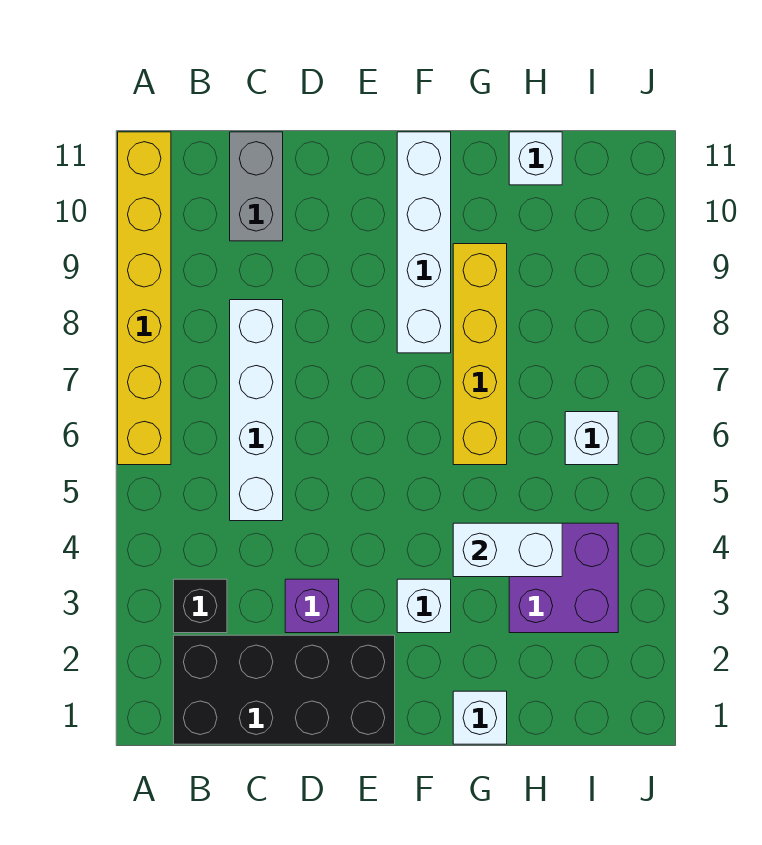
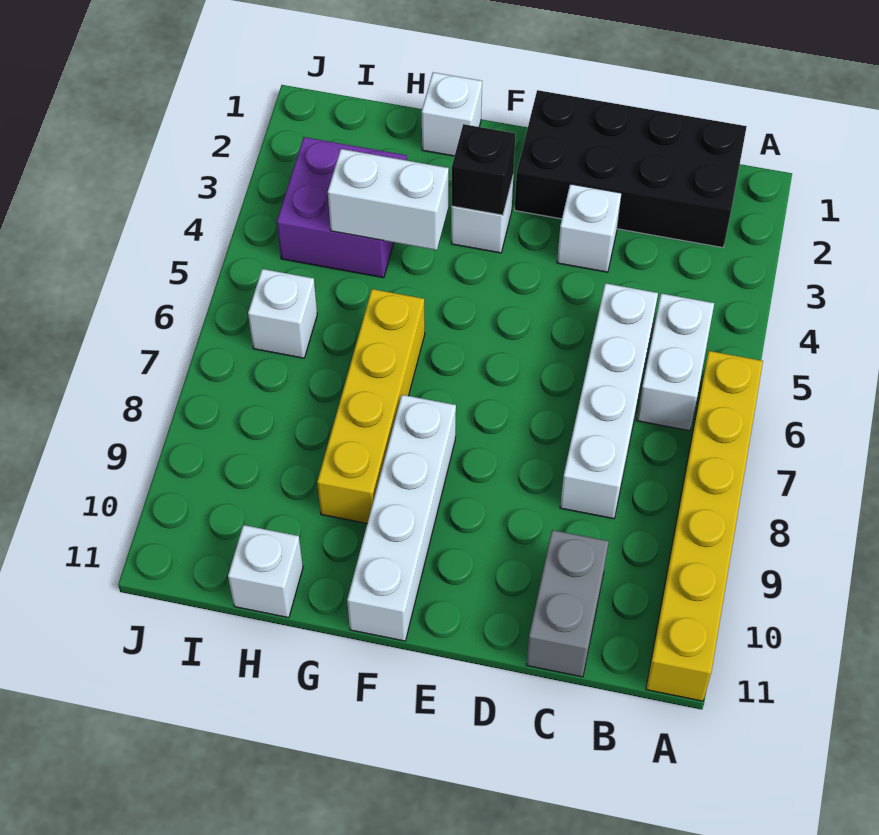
black 1x1 brick [174,579,227,633] -> black 1x1 brick moved to [452,124,516,215]
none -> white 1x2 brick [637,293,714,431]
purple 1x1 brick [285,579,339,633] -> white 1x1 brick [557,184,622,272]

